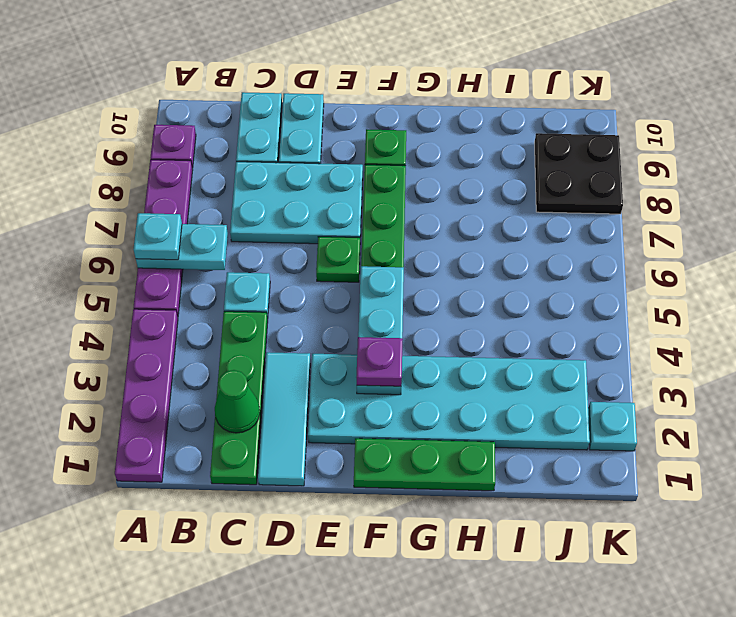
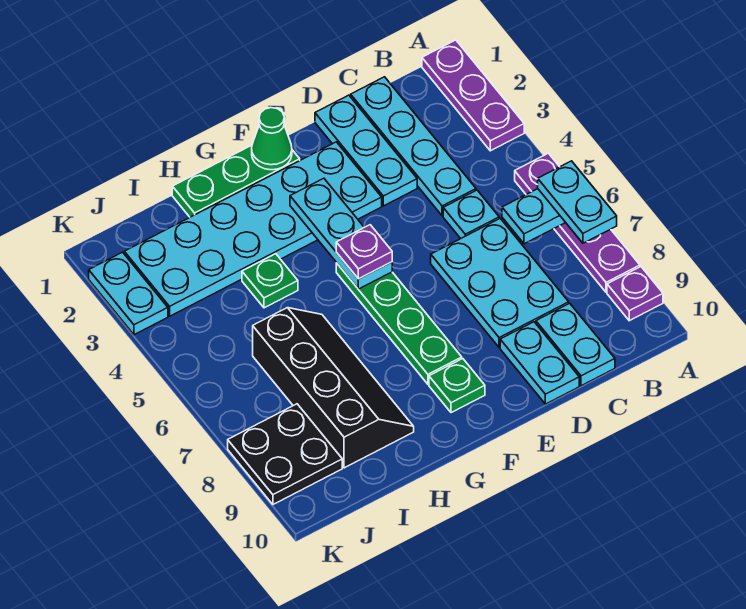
purple 1x4 plate [115,309,178,482] -> purple 1x3 plate [422,40,524,151]
cyan 1x1 plate [133,213,182,260] -> cyan 1x2 plate [538,161,617,243]
green 1x4 plate [210,311,268,485] -> cyan 1x4 plate [351,77,476,216]
green 1x1 cone [215,370,260,433] -> green 1x1 cone moved to [252,108,292,170]
cyan 2x3 plate [230,162,363,244] -> cyan 2x3 plate turned to [431,219,569,348]
cyan 1x3 tile [258,352,310,486] -> cyan 1x3 plate [315,95,417,206]
green 1x1 plate [316,237,360,282] -> green 1x1 plate moved to [242,254,298,308]
purple 1x1 plate [356,337,403,386] -> purple 1x1 plate moved to [336,225,392,279]
none -> black 2x4 slope [253,308,414,468]
cyan 1x1 plate [588,402,637,451] -> cyan 1x2 plate [89,252,168,335]

